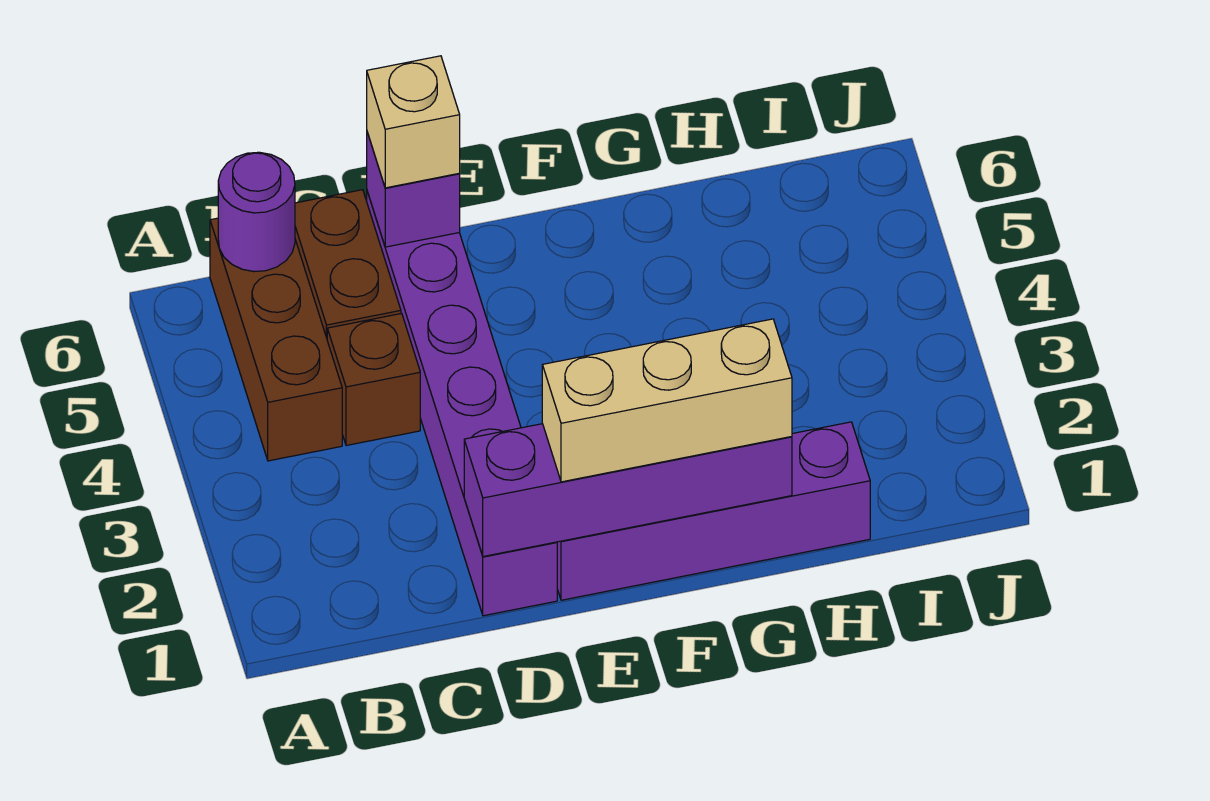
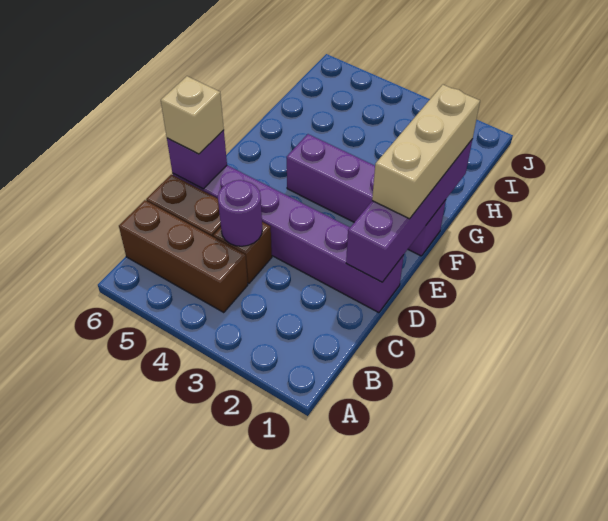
purple 1x1 round brick [218,152,295,272] -> purple 1x1 round brick moved to [218,180,262,246]
purple 1x4 brick [557,422,870,600] -> purple 1x4 brick turned to [287,134,446,256]

